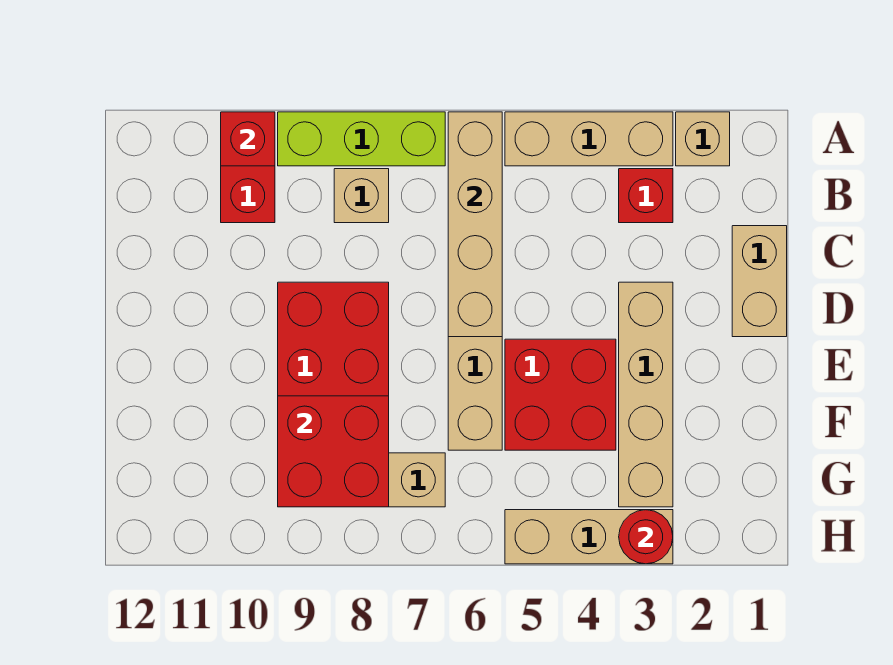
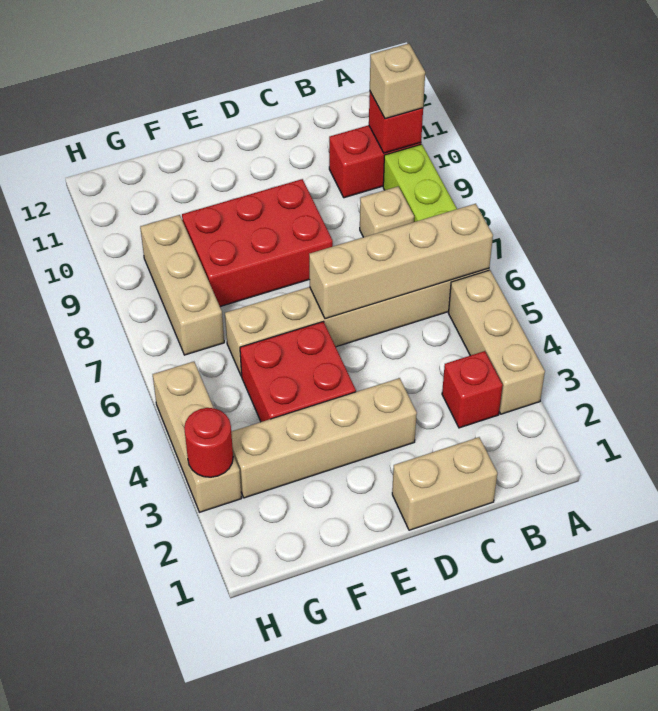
tan 1x1 brick [676,112,730,166] -> tan 1x1 brick moved to [370,44,425,119]
red 2x2 brick [278,396,389,507] -> none

